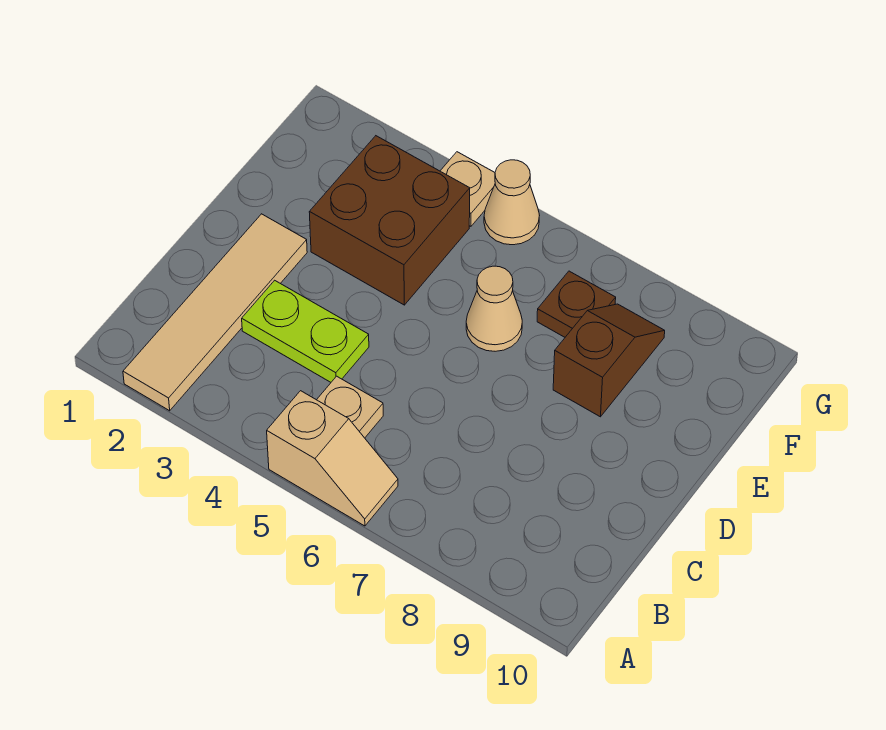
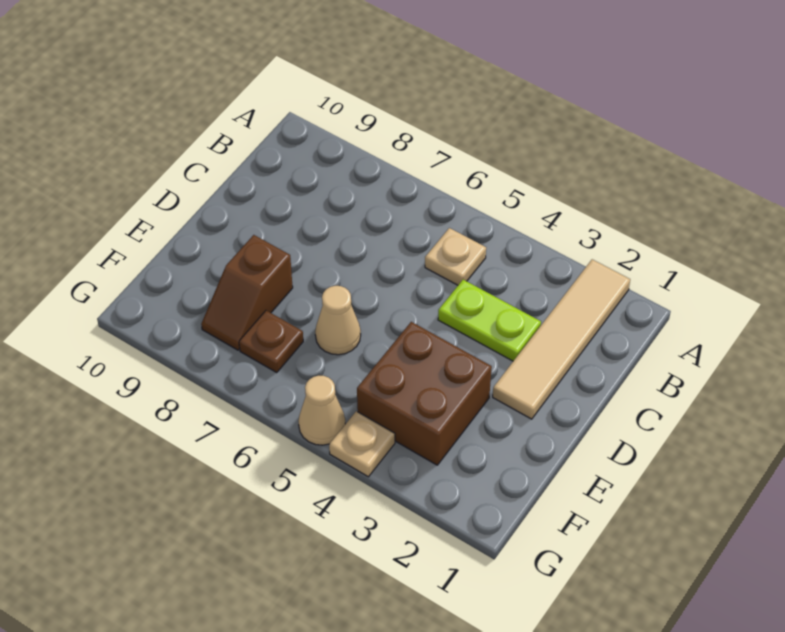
tan 1x2 slope [267,391,398,526] -> none

